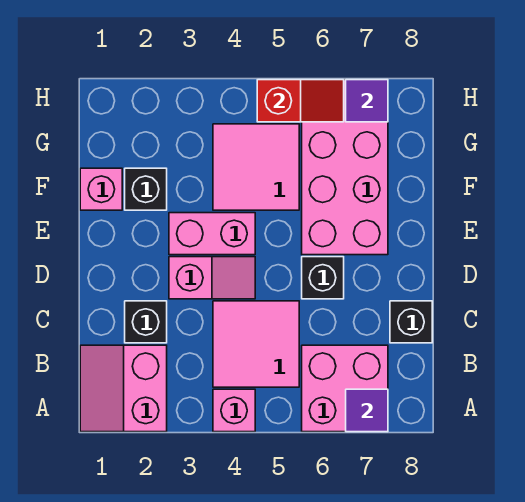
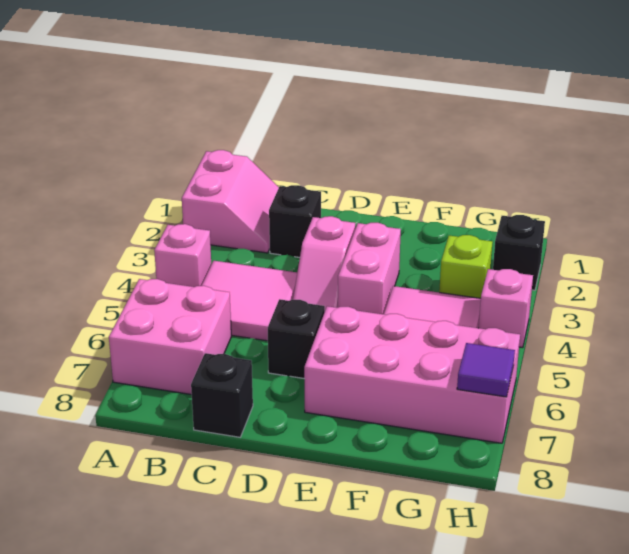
pink 2x2 slope [80,345,167,432] -> pink 2x2 slope turned to [182,150,279,253]
purple 1x1 tile [346,389,388,432] -> none
pink 1x1 brick [80,168,122,210] -> pink 1x1 brick moved to [479,269,533,348]
black 1x1 brick [125,168,167,210] -> black 1x1 brick moved to [493,215,545,290]
none -> lime 1x1 brick [439,235,493,298]
red 1x2 slope [257,80,344,122] -> none

